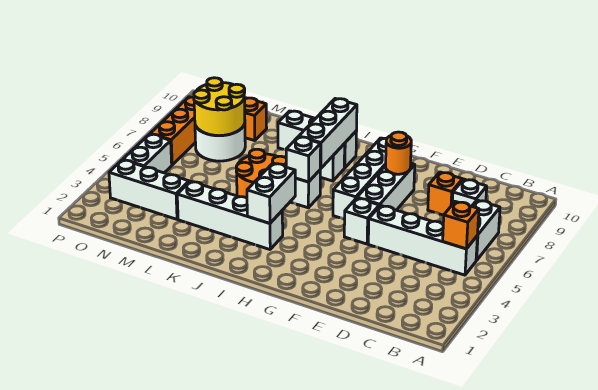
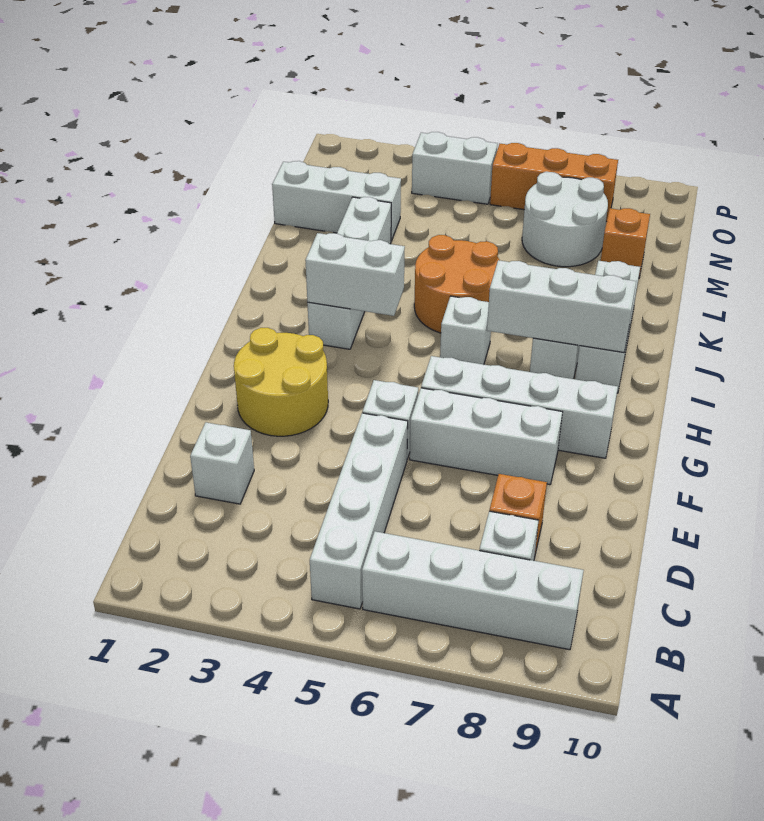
orange 1x1 brick [443,202,479,249] -> none
white 1x2 brick [472,200,500,261] -> white 1x4 brick [362,531,584,650]
orange 1x1 round brick [386,132,411,174] -> none
white 1x1 brick [286,137,321,182] -> white 1x1 brick moved to [190,422,254,504]
white 1x3 brick [109,160,189,219] -> white 1x3 brick turned to [272,161,401,241]
yellow 2x2 round brick [194,78,245,136] -> yellow 2x2 round brick moved to [234,328,328,436]

